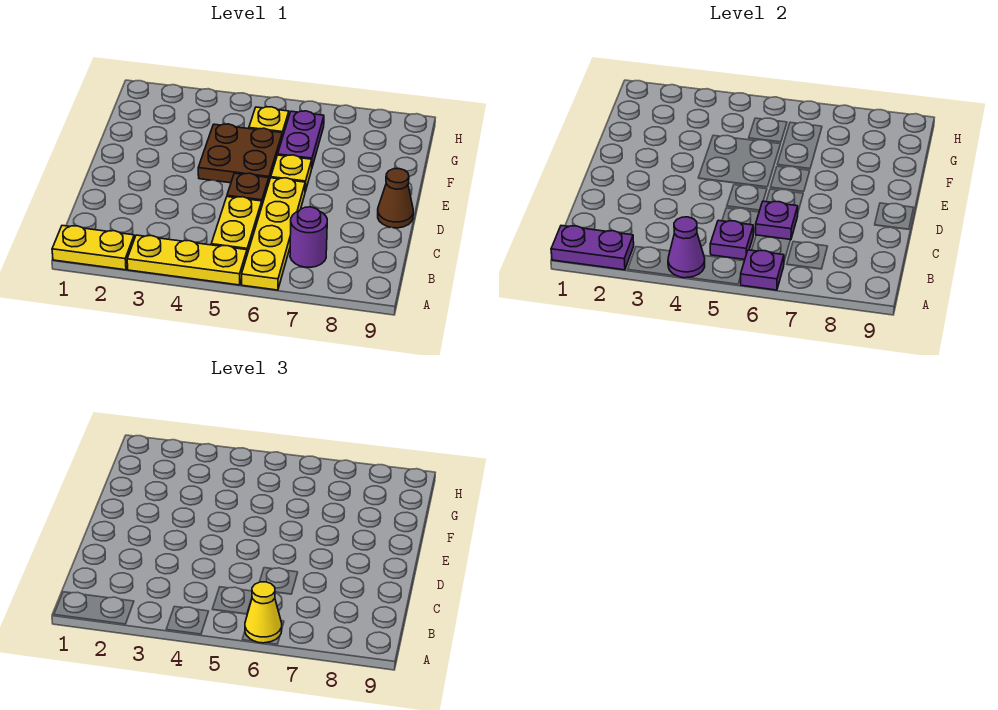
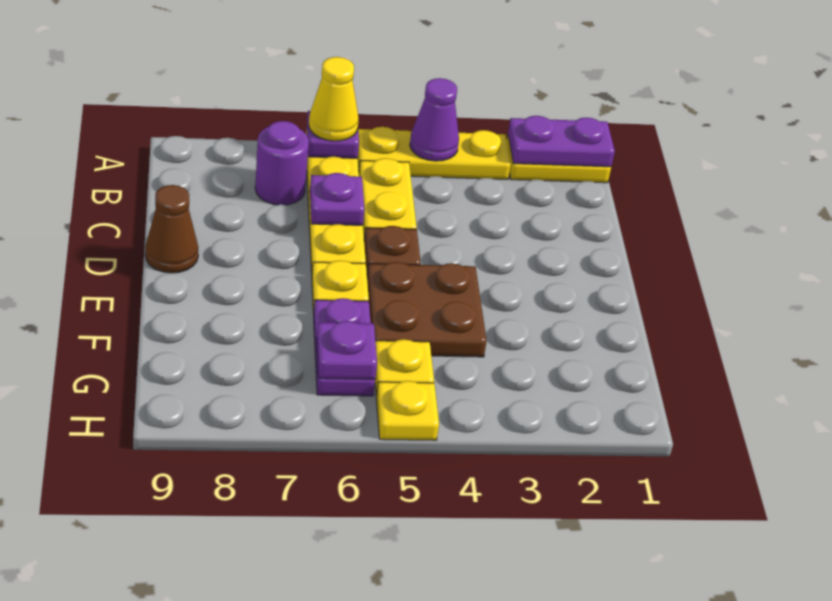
purple 1x1 plate [710,220,753,259] -> purple 1x1 plate moved to [317,321,377,379]
none -> yellow 1x1 plate [376,381,439,440]

